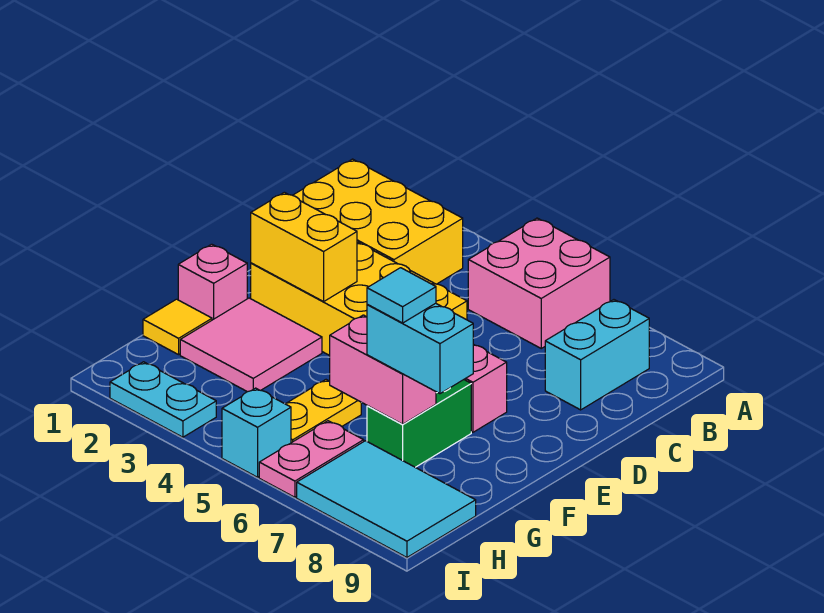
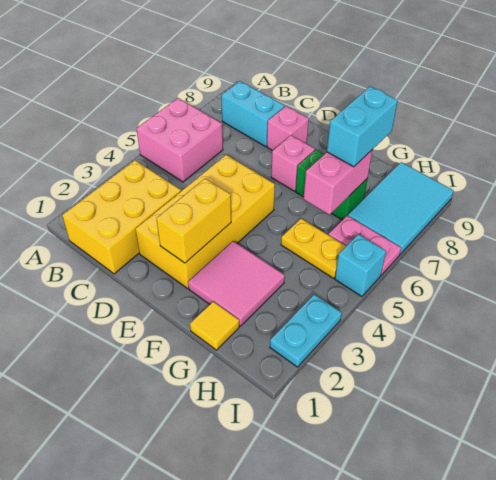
pink 1x1 brick [178,244,247,320] -> pink 1x1 brick moved to [267,106,309,151]
cyan 1x1 tile [367,268,436,323] -> none

